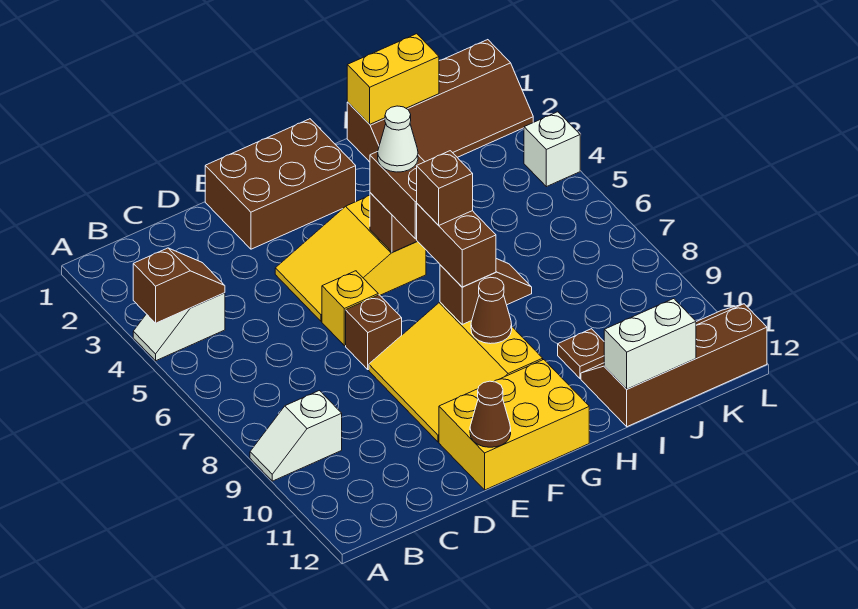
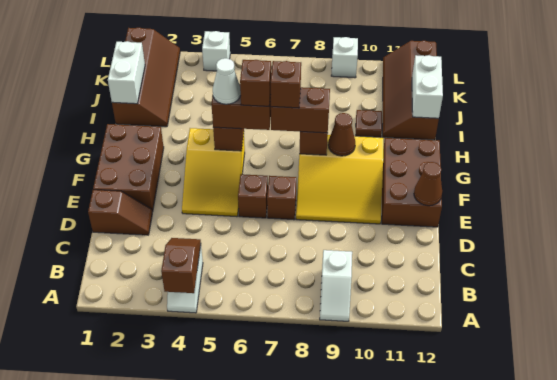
none -> brown 1x2 slope [88,190,152,235]
yellow 1x1 brick [322,271,378,346] -> brown 1x1 brick [238,174,268,218]
yellow 2x3 brick [439,360,589,490] -> brown 2x3 brick [382,138,442,227]
none -> brown 1x1 brick [240,60,271,106]
yellow 1x2 brick [347,34,439,124] -> white 1x2 brick [108,41,145,104]
none -> white 1x1 brick [331,37,358,78]

